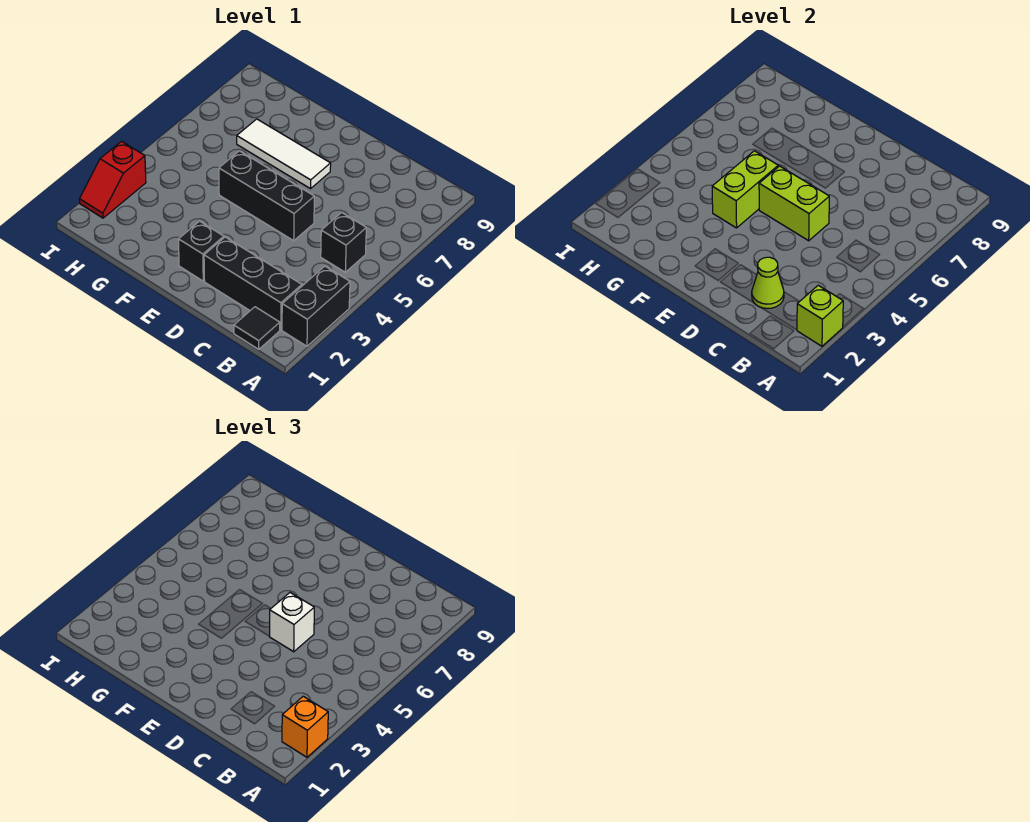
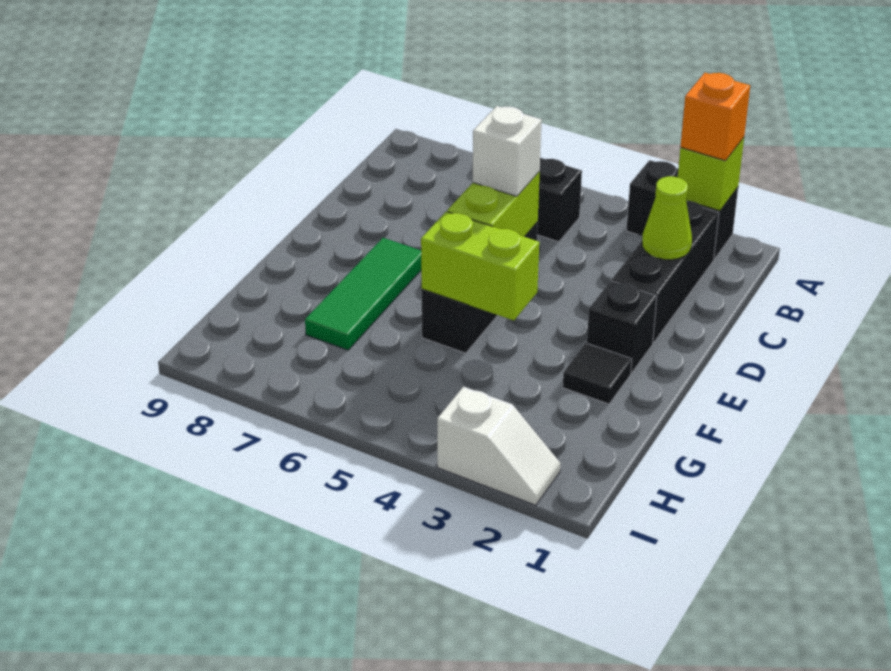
black 1x1 tile [234,307,280,349] -> black 1x1 tile moved to [563,343,632,404]
white 1x3 tile [237,119,331,189] -> green 1x3 tile [305,238,421,350]
red 1x2 slope [80,141,146,218] -> white 1x2 slope [437,387,560,505]

